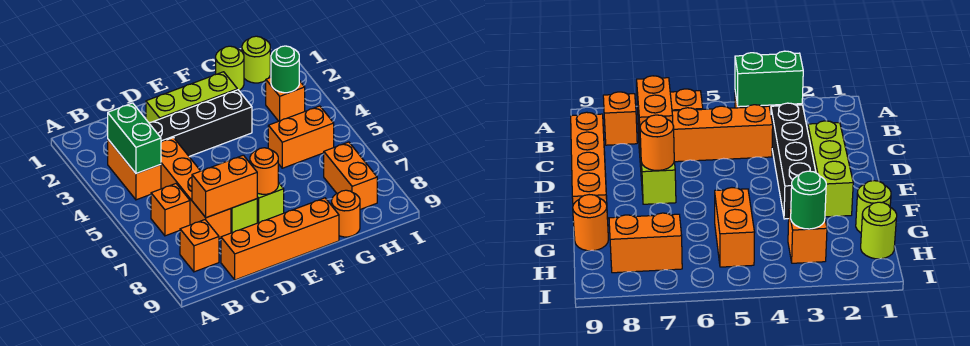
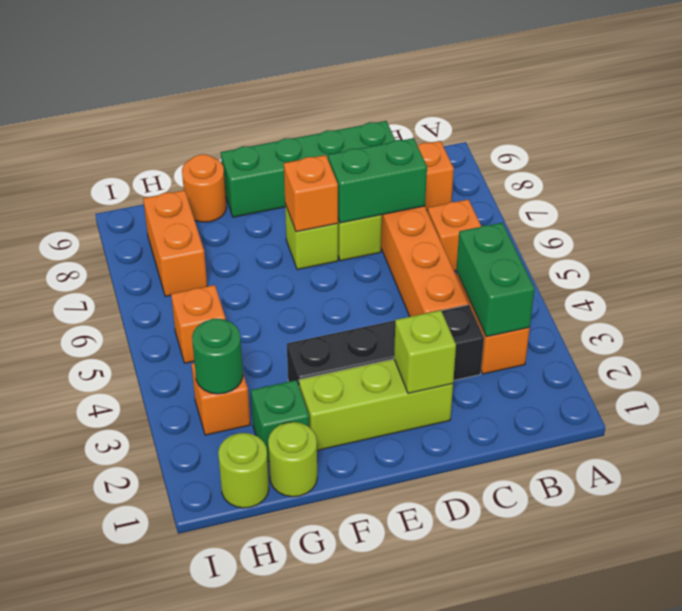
orange 1x2 brick [192,155,257,218] -> green 1x2 brick [328,138,427,223]
orange 1x4 brick [221,198,339,280] -> green 1x4 brick [221,121,395,217]
none -> lime 1x1 brick [394,310,456,393]
orange 1x1 round brick [250,148,278,194] -> orange 1x1 brick [284,155,338,232]
none -> green 1x1 brick [251,380,309,461]
orange 1x2 brick [268,106,334,168] -> orange 1x1 brick [171,285,225,363]

